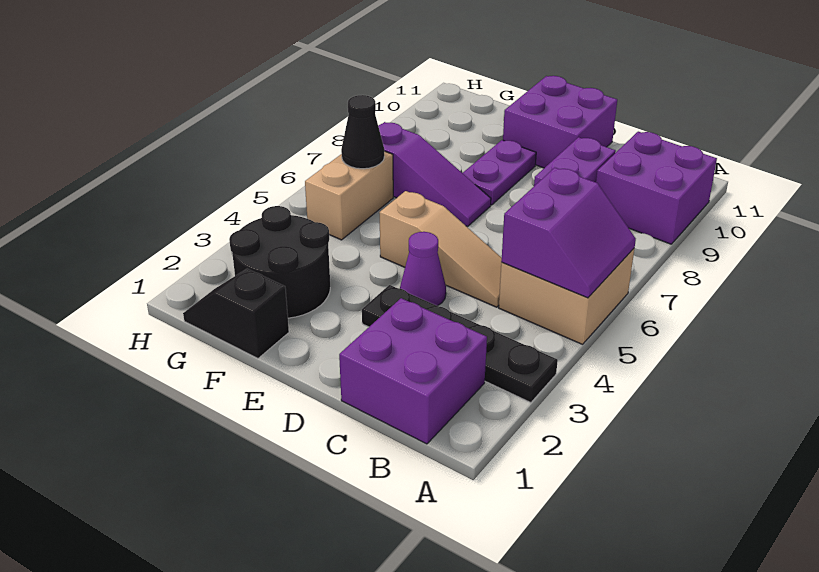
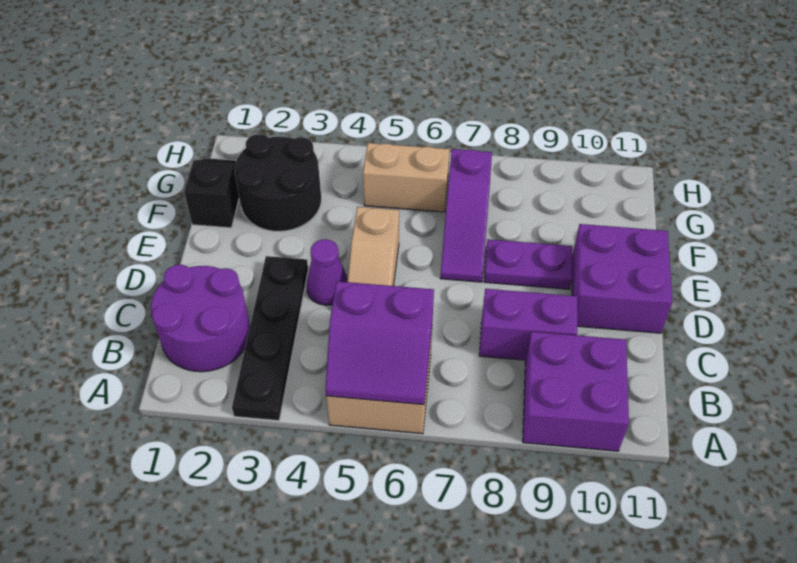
purple 2x2 brick [339,298,487,444] -> purple 2x2 round brick [151,265,250,372]
black 1x1 cone [341,95,384,169] -> none

